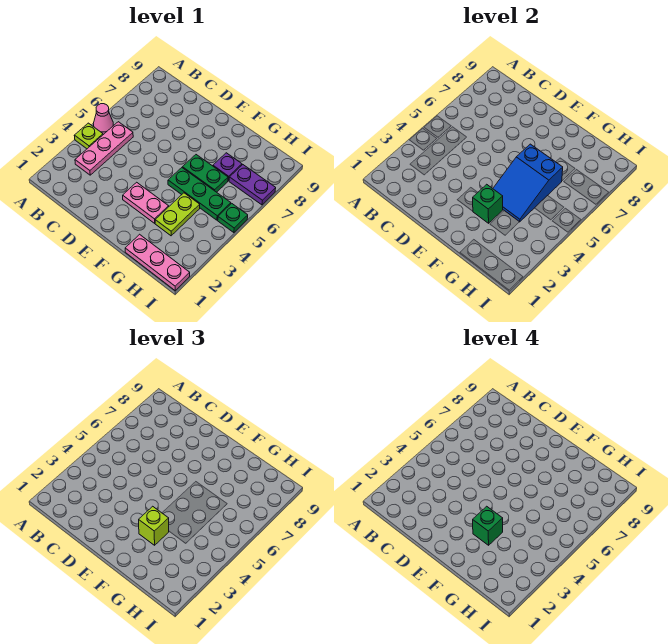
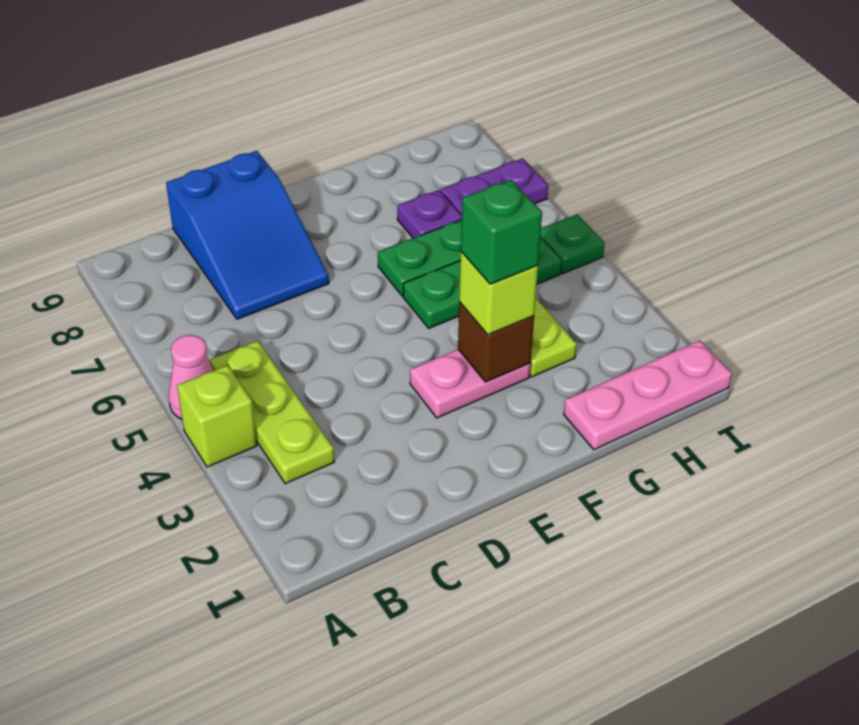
lime 1x1 plate [74,123,103,149] -> lime 1x1 brick [177,365,257,467]
pink 1x3 plate [75,122,133,175] -> lime 1x3 plate [210,341,334,484]
green 1x1 brick [473,184,503,223] -> brown 1x1 brick [458,302,534,382]
blue 2x3 slope [493,144,563,222] -> blue 2x3 slope moved to [166,151,329,319]

